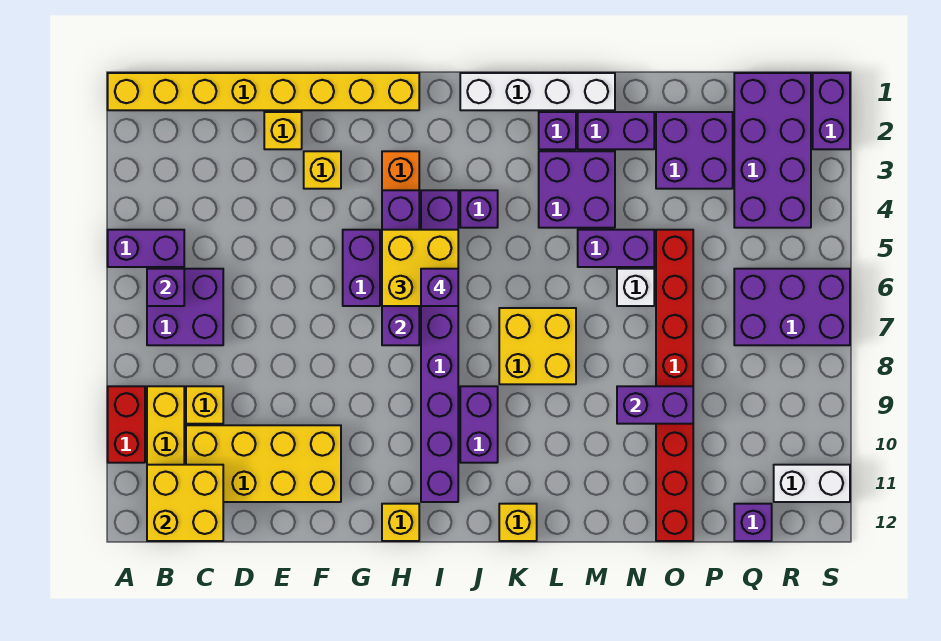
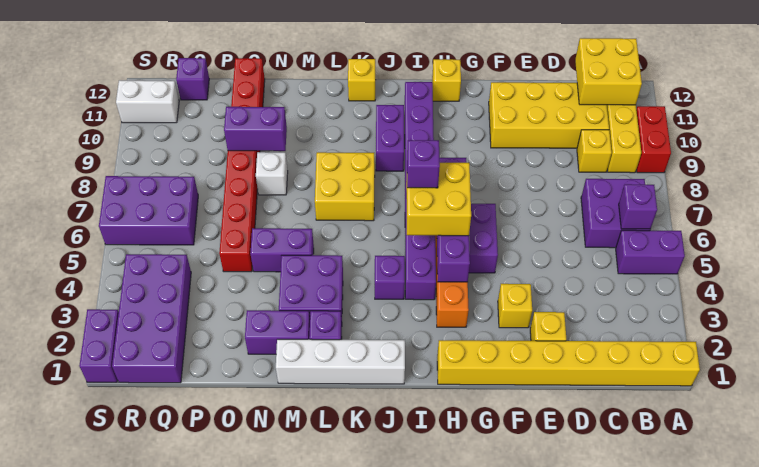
white 1x1 brick [617,269,654,306] -> white 1x1 brick moved to [256,152,288,195]
purple 2x2 brick [656,112,733,189] -> none

